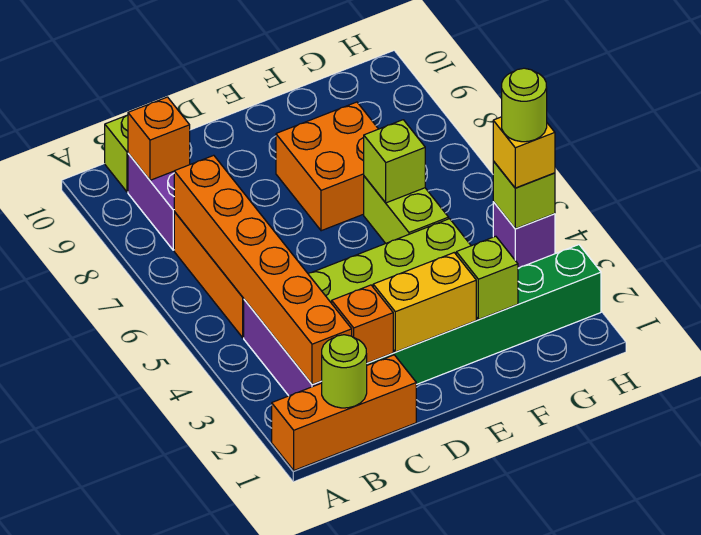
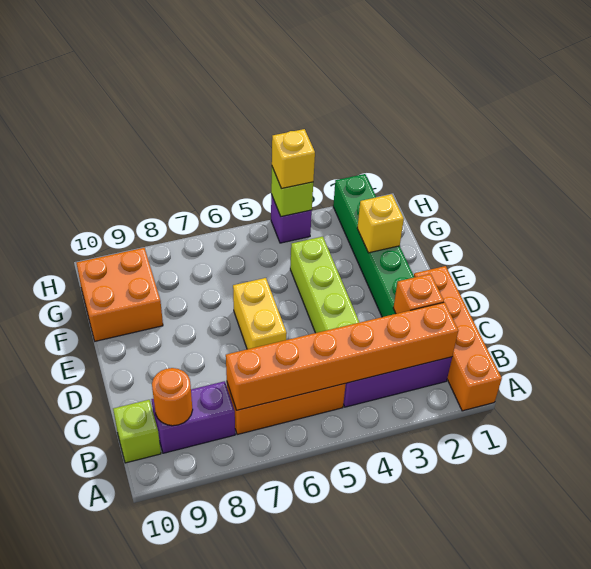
orange 1x3 brick [272,355,416,470] -> orange 1x4 brick [414,266,502,411]
lime 1x1 round brick [322,335,367,408] -> none
orange 1x1 brick [128,97,190,180] -> orange 1x1 round brick [152,368,193,426]
yellow 1x2 brick [373,253,476,352] -> yellow 1x2 brick moved to [233,278,287,349]
orange 2x2 brick [276,102,378,231] -> orange 2x2 brick moved to [77,248,163,341]
lime 1x1 brick [456,236,518,320] -> yellow 1x1 brick [357,194,404,253]
lime 1x2 brick [364,176,449,243] -> none
lime 1x1 brick [364,120,425,203] -> none
lime 1x1 round brick [502,68,547,142] -> none

